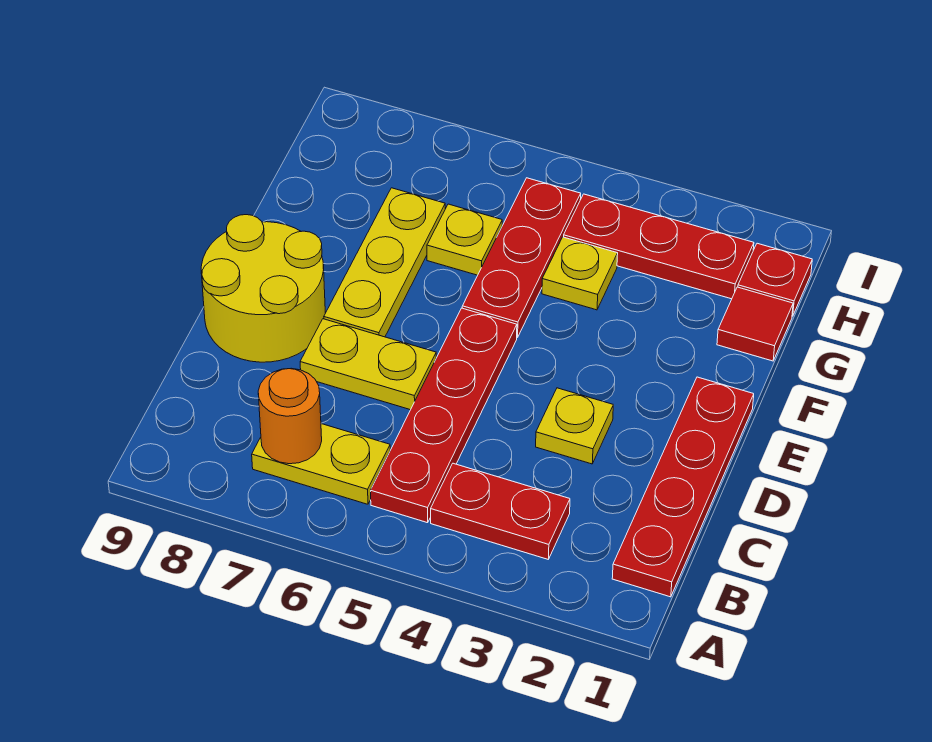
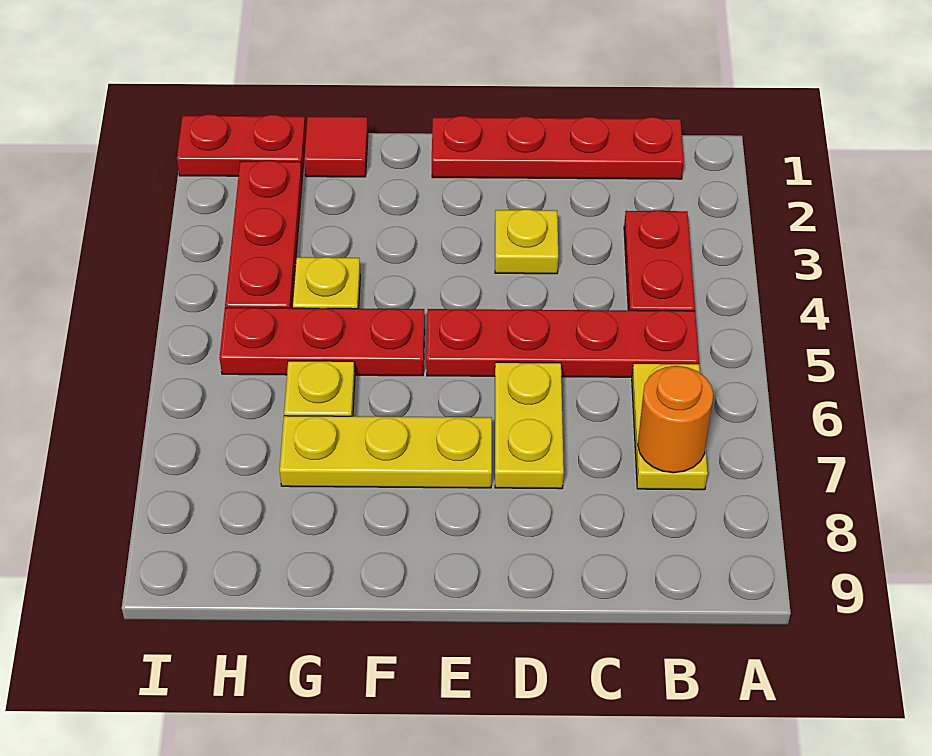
yellow 2x2 round brick [201,215,325,362] -> none
red 1x1 plate [738,243,812,316] -> red 1x2 plate [177,114,306,176]

